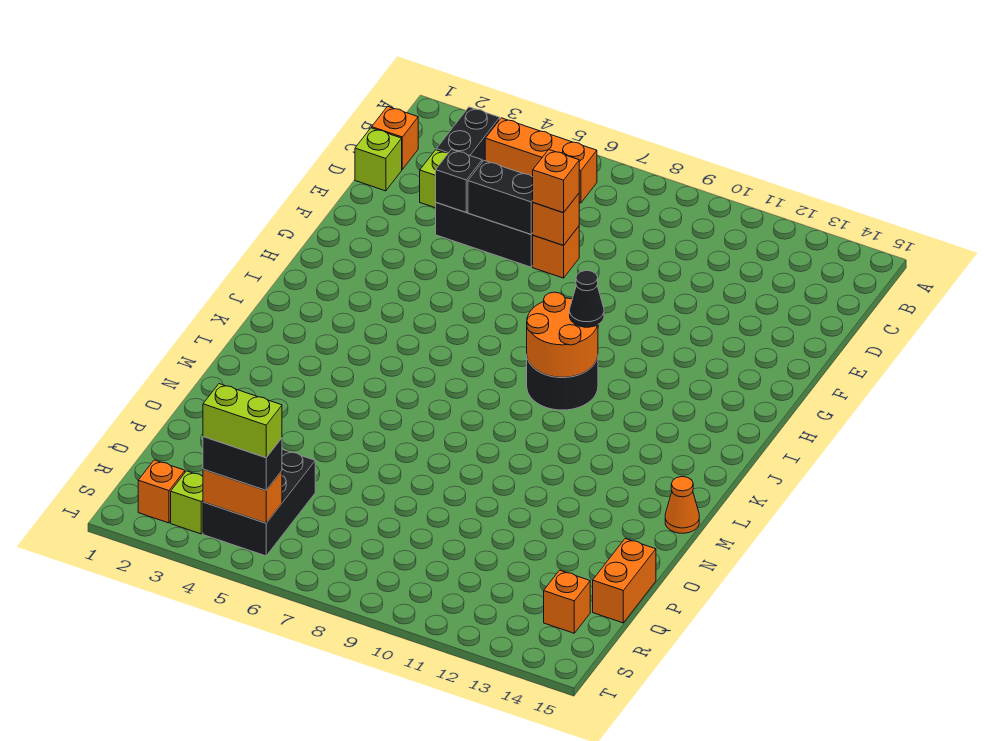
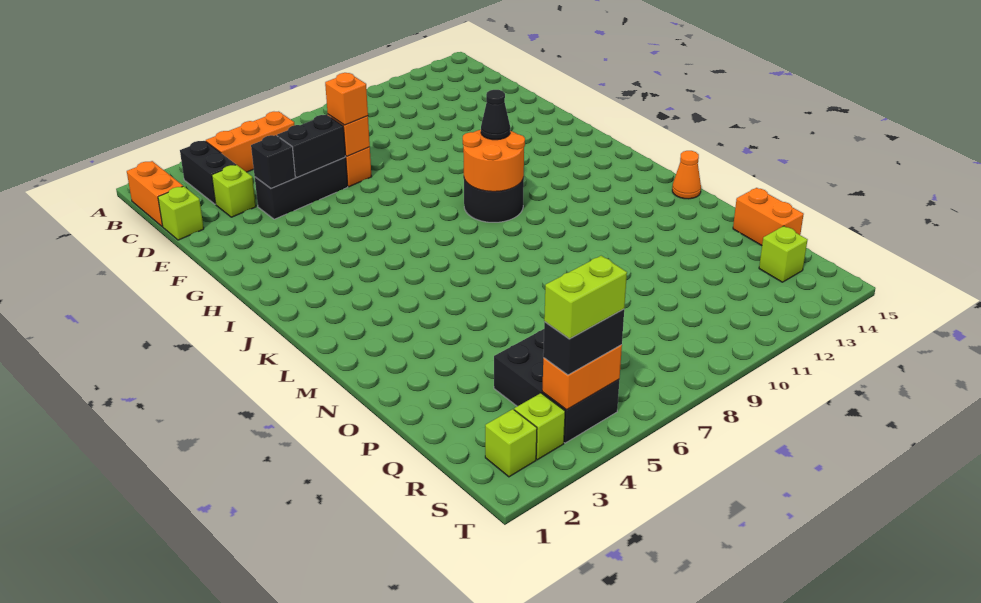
orange 1x1 brick [372,106,418,169] -> orange 1x2 brick [127,161,183,227]
orange 1x1 brick [544,570,590,633] -> lime 1x1 brick [759,226,807,282]
orange 1x1 brick [138,460,185,523] -> lime 1x1 brick [485,409,537,477]

